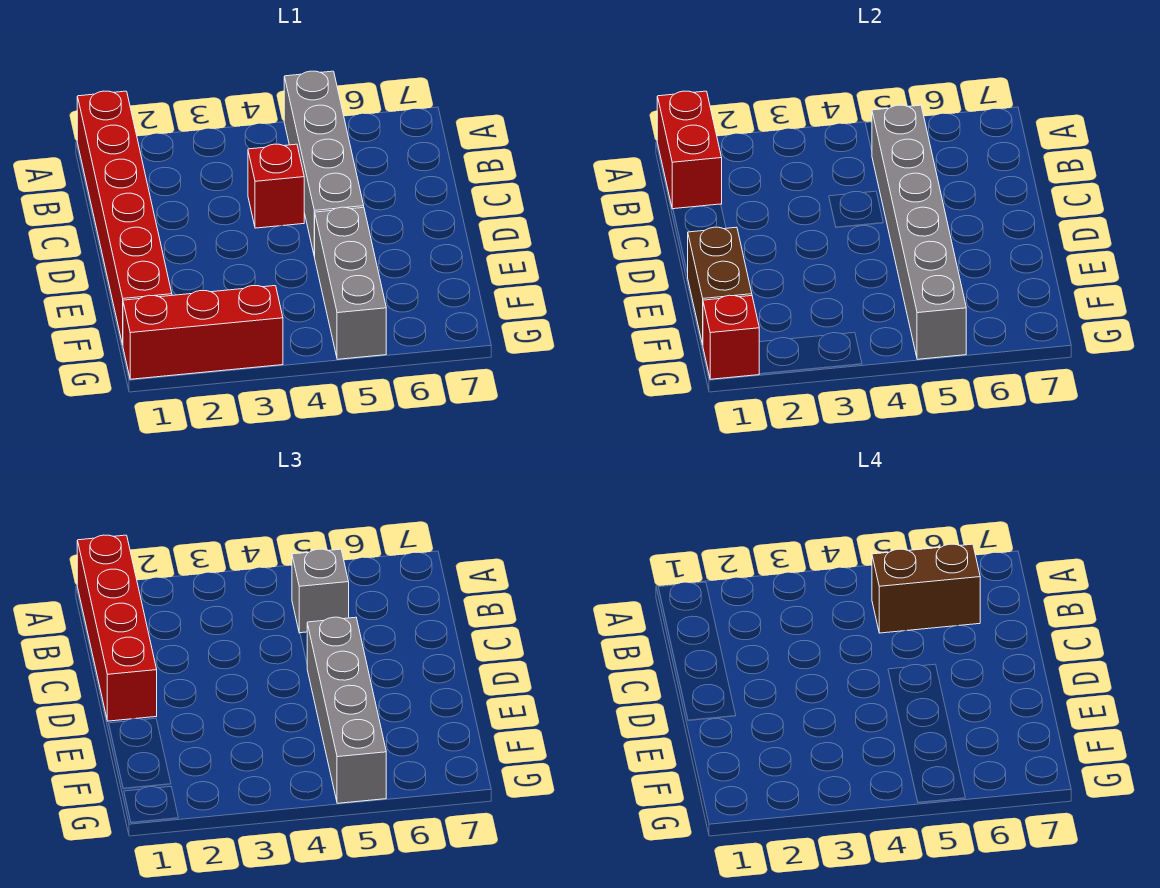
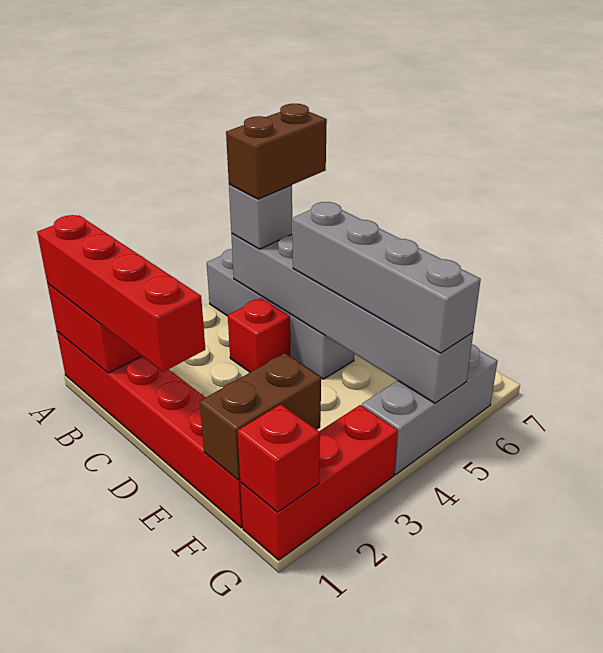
brown 1x2 brick [688,227,752,345] -> brown 1x2 brick turned to [200,353,321,480]
grey 1x3 brick [315,207,386,359] -> grey 1x3 brick turned to [362,344,497,475]

